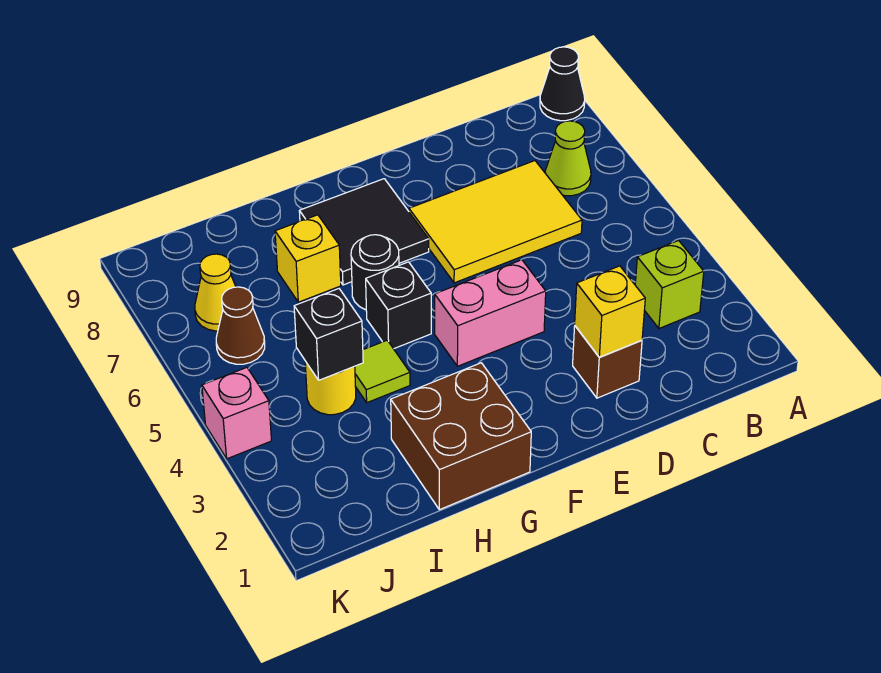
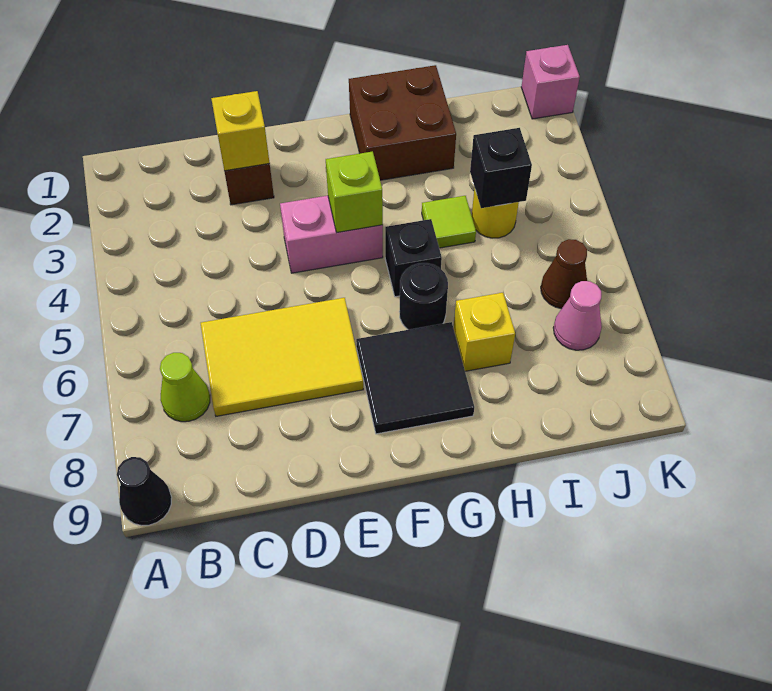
lime 1x1 brick [635,240,704,328] -> lime 1x1 brick moved to [326,151,383,232]
yellow 1x1 cone [195,254,236,331] -> pink 1x1 cone [553,281,602,350]
pink 1x1 brick [202,367,272,459] -> pink 1x1 brick moved to [521,45,580,119]

